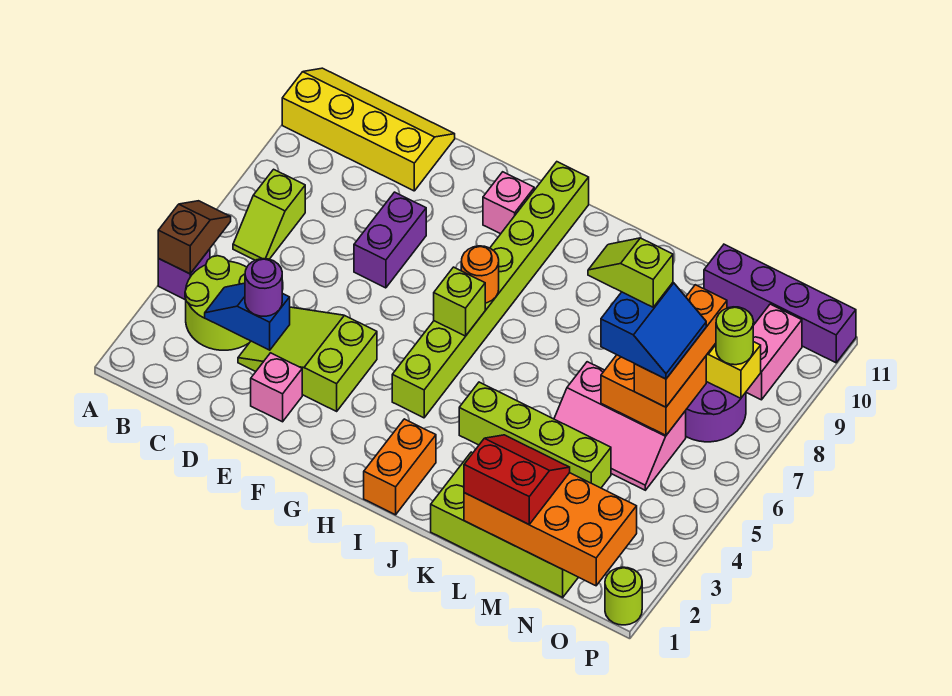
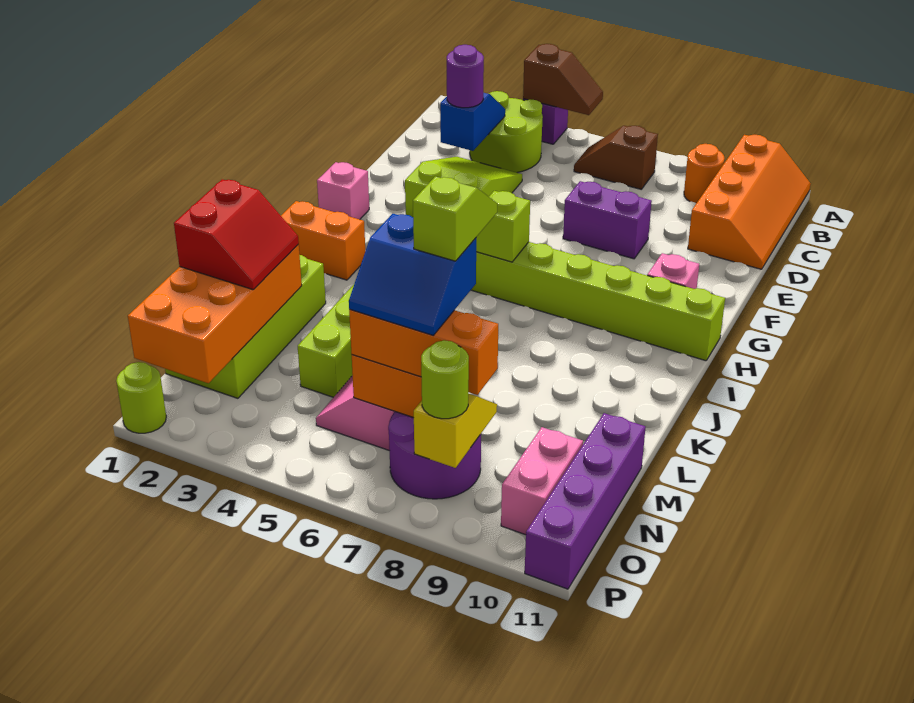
yellow 2x4 slope [282,68,455,191] -> orange 2x4 slope [688,135,811,269]
lime 1x2 slope [233,169,305,260] -> brown 1x2 slope [574,126,658,189]
pink 1x1 brick [251,353,302,422] -> pink 1x1 brick moved to [317,162,369,219]
orange 1x1 round brick [461,246,499,303] -> orange 1x1 round brick moved to [684,144,725,203]
pink 1x2 brick [746,304,802,400] -> pink 1x2 brick turned to [501,427,583,535]

